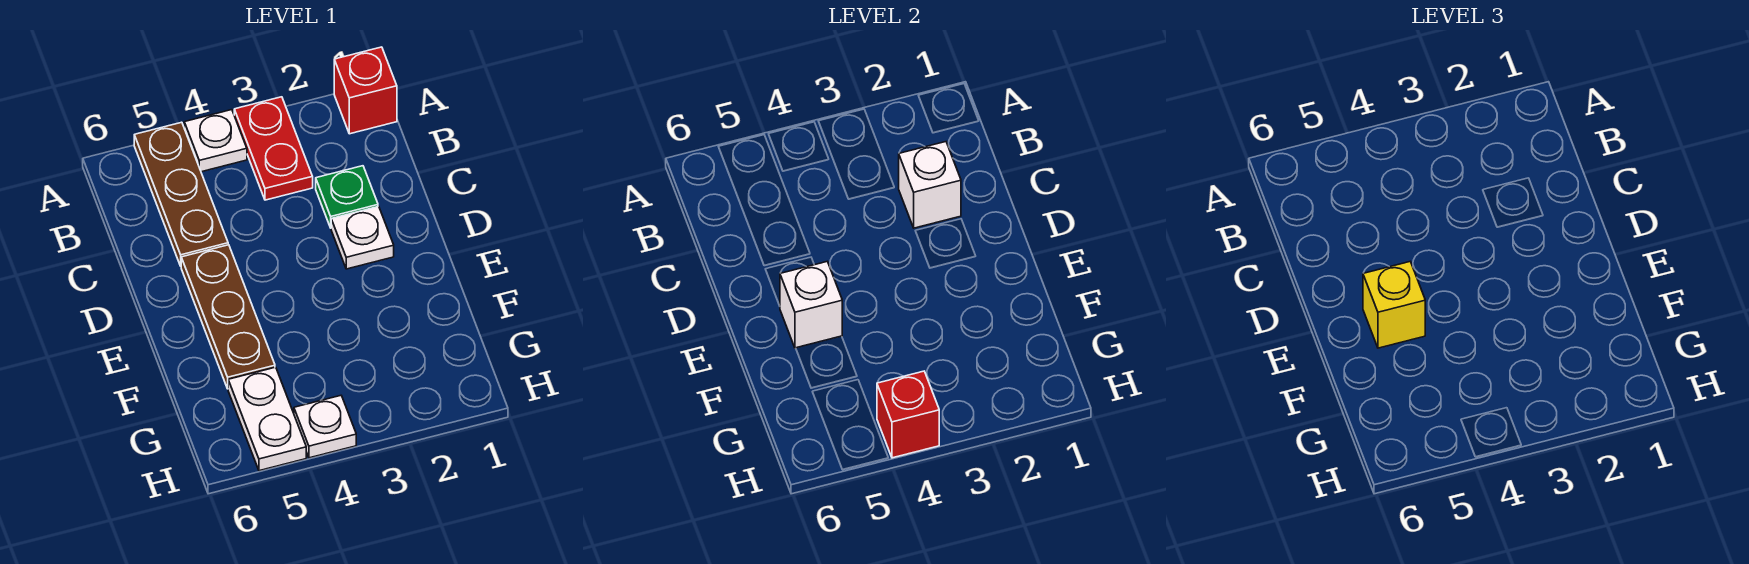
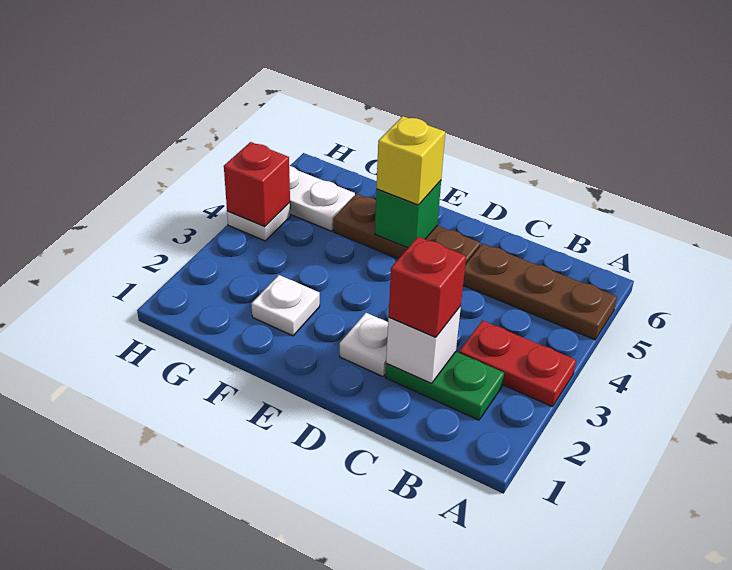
red 1x1 brick [334,47,397,134] -> red 1x1 brick moved to [389,237,466,337]
white 1x1 plate [184,110,247,172] -> white 1x1 plate moved to [251,275,320,336]
green 1x1 plate [316,166,378,228] -> green 1x2 plate [385,352,504,420]
white 1x1 brick [780,262,842,348] -> green 1x1 brick [375,181,441,248]

